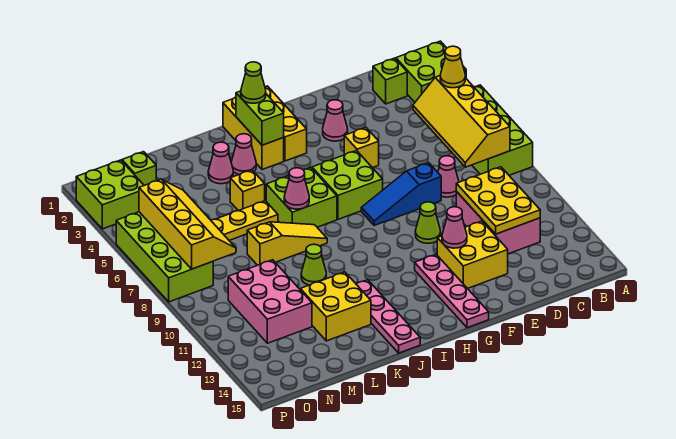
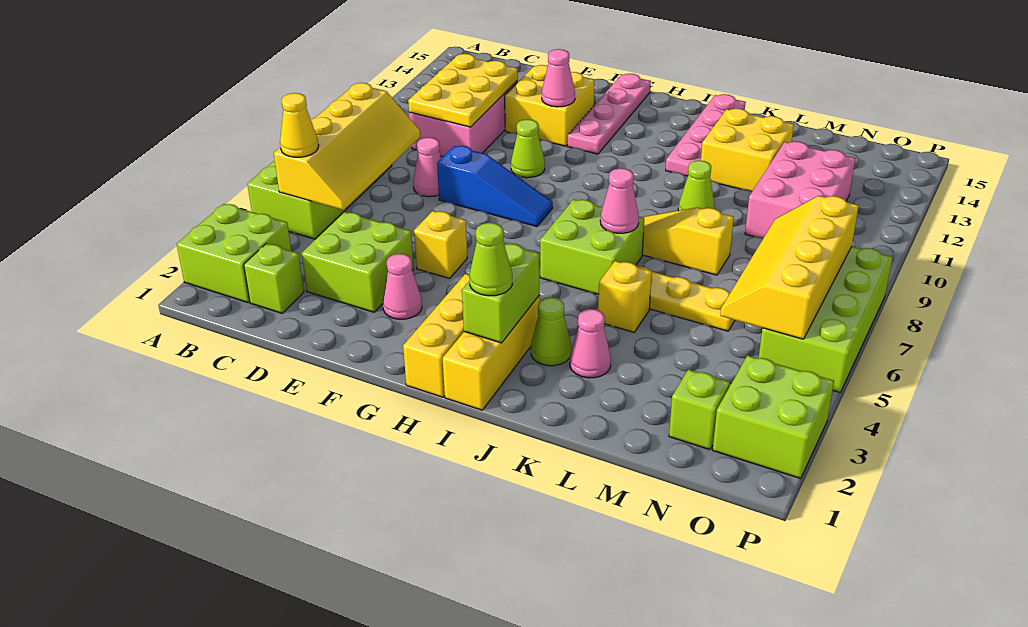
lime 2x2 brick [312,151,383,219] -> lime 2x2 brick moved to [302,212,414,312]
pink 1x1 cone [231,134,256,175] -> lime 1x1 cone [531,297,571,366]

